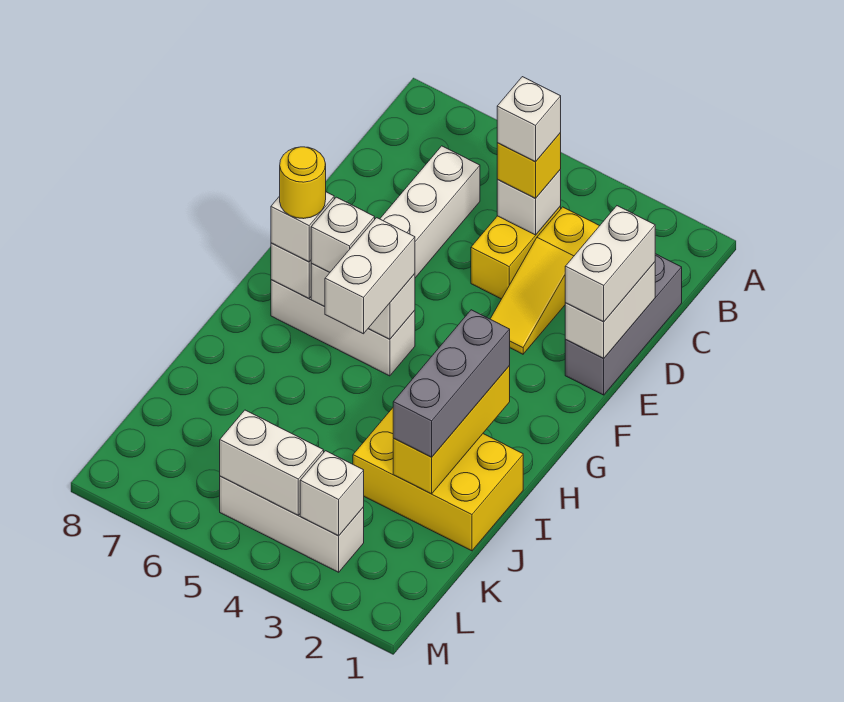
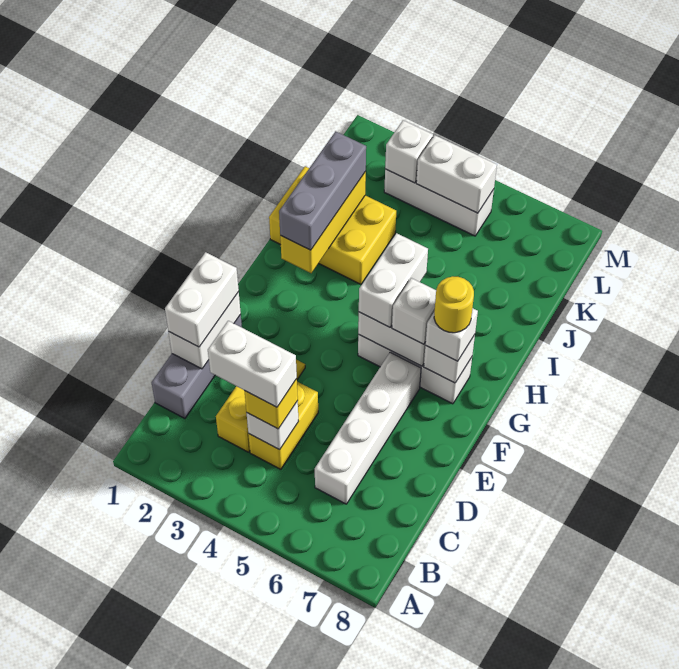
white 1x1 brick [497,77,561,162] -> white 1x2 brick [208,321,297,407]

